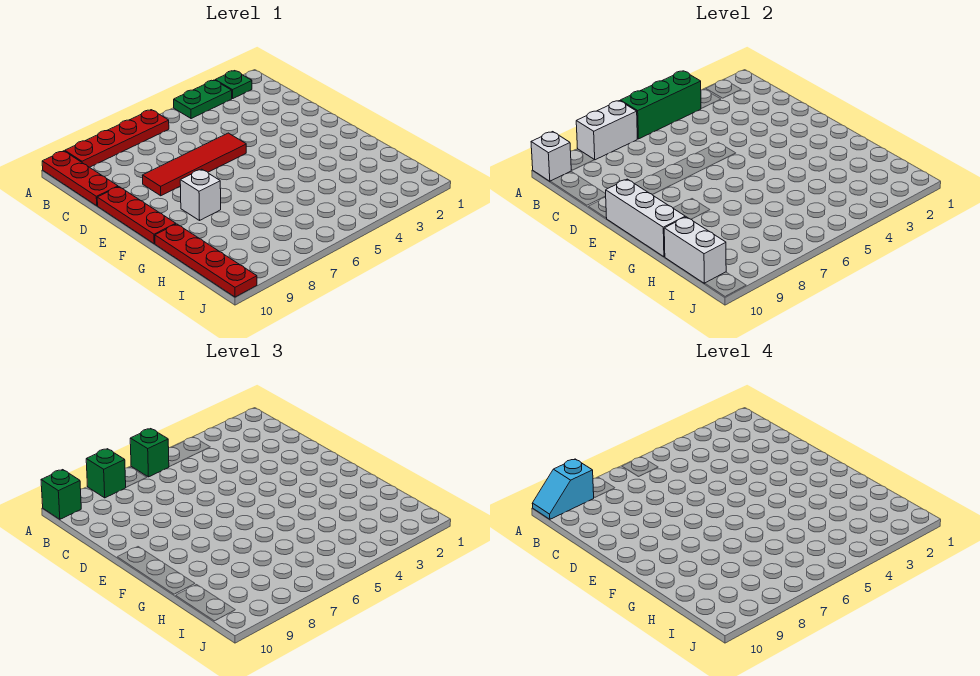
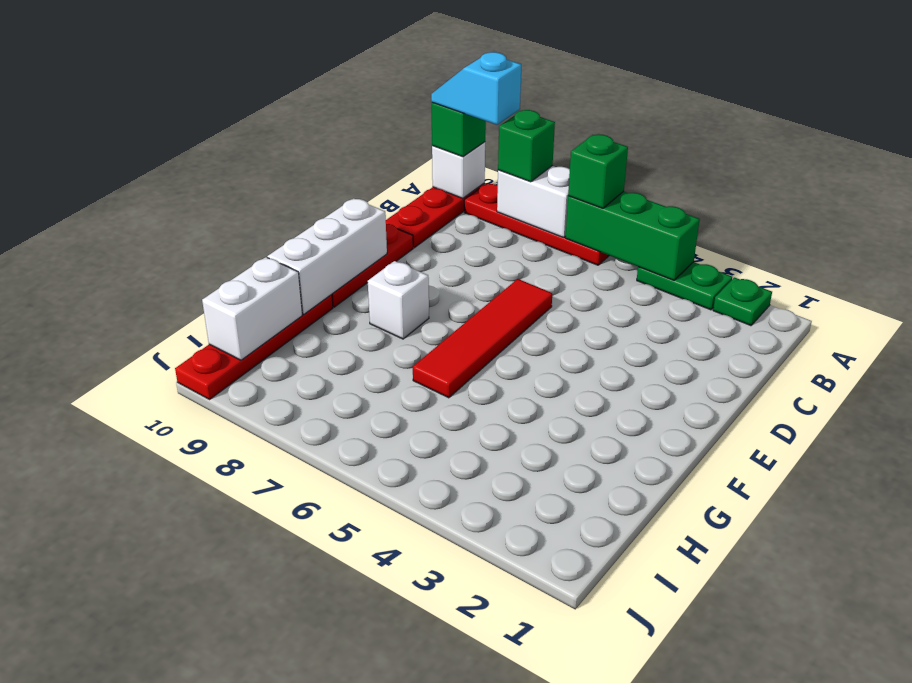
red 1x4 tile [142,133,246,196] -> red 1x4 tile turned to [413,279,552,398]

